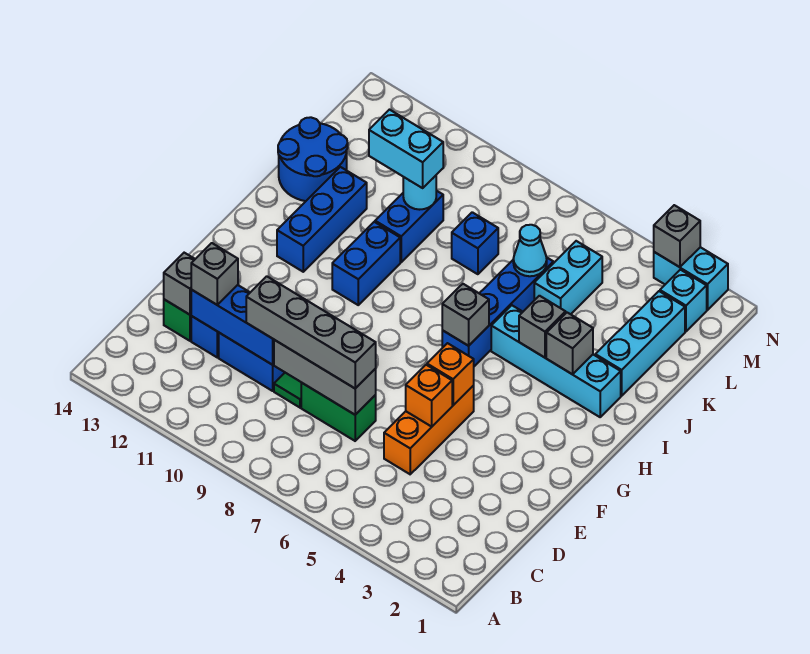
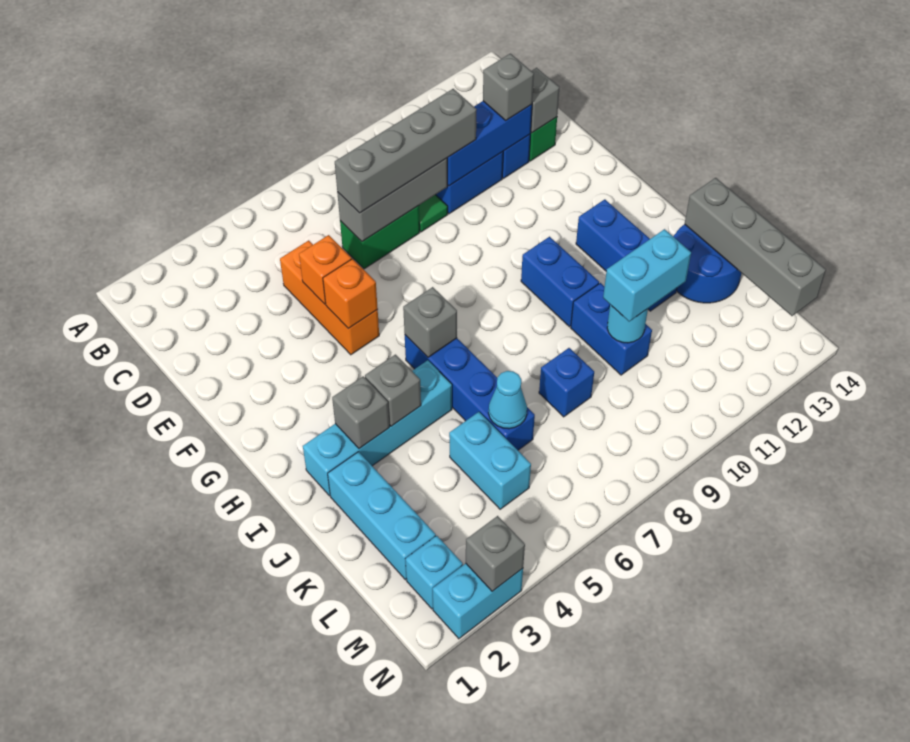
none -> grey 1x4 brick [685,178,826,316]

